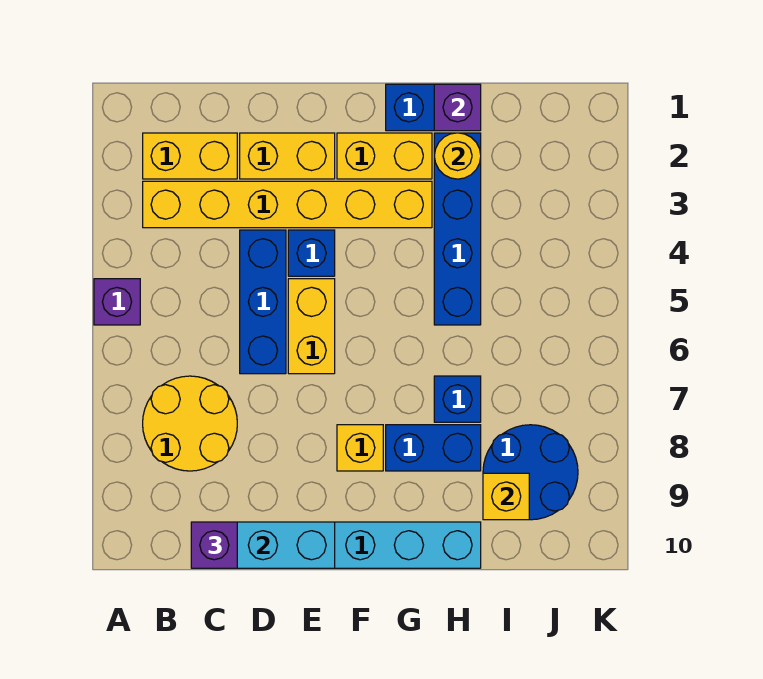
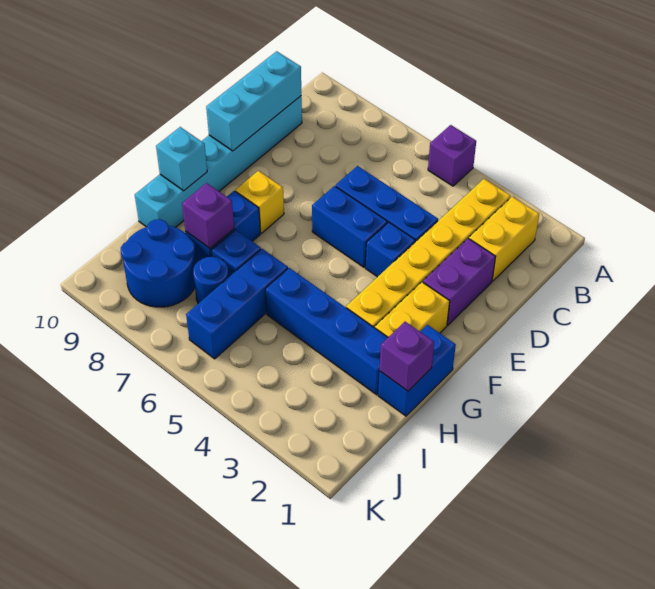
yellow 2x2 round brick [143,376,237,471] -> none
purple 1x1 brick [191,522,237,568] -> purple 1x1 brick moved to [182,183,234,249]
yellow 1x2 brick [240,133,335,179] -> purple 1x2 brick [423,238,495,325]
yellow 1x2 brick [288,279,335,374] -> blue 1x2 brick [312,186,387,267]
none -> cyan 1x1 brick [156,127,207,191]
yellow 1x1 round brick [434,133,481,179] -> none
none -> blue 1x3 brick [186,249,288,359]
none -> blue 1x1 round brick [193,257,229,303]
yellow 1x1 brick [483,473,529,520] -> none

